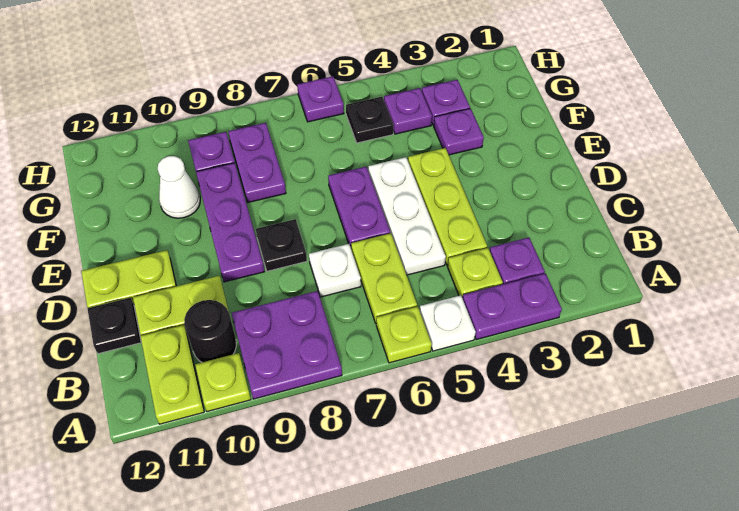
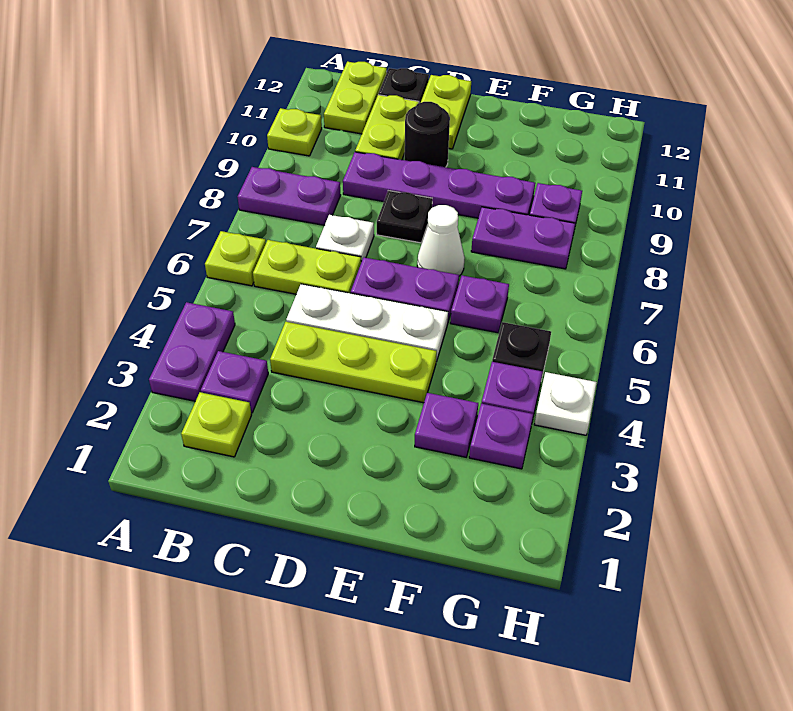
white 1x1 plate [420,295,476,351] -> white 1x1 plate moved to [534,372,597,435]
purple 2x2 plate [232,291,342,399] -> purple 1x2 plate [238,167,341,225]
lime 1x2 plate [140,325,204,424] -> lime 1x2 plate turned to [324,62,387,134]
lime 1x1 plate [447,248,503,298] -> lime 1x1 plate moved to [181,392,251,457]
black 1x1 round brick [184,300,236,362] -> black 1x1 round brick moved to [405,102,450,167]
purple 1x3 plate [196,163,264,282] -> purple 1x4 plate [343,152,535,218]
white 1x1 cone [158,156,200,218] -> white 1x1 cone moved to [417,205,465,276]
purple 1x1 plate [297,76,344,122] -> purple 1x1 plate moved to [450,275,509,333]

